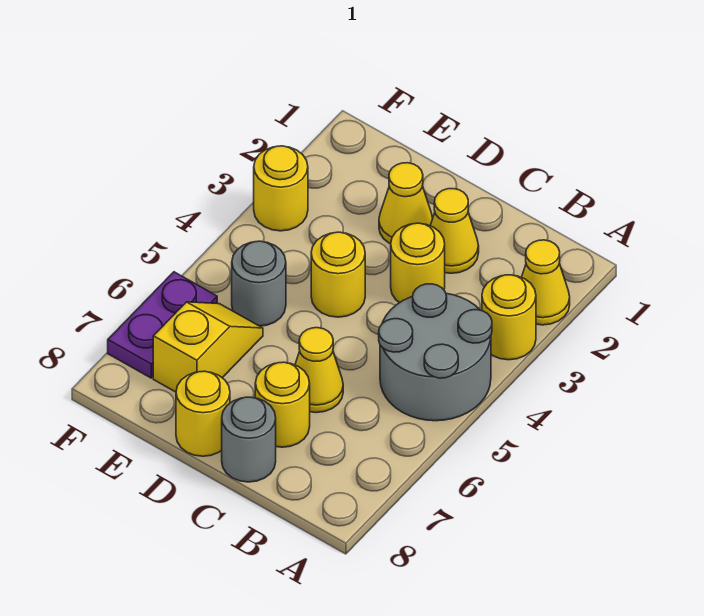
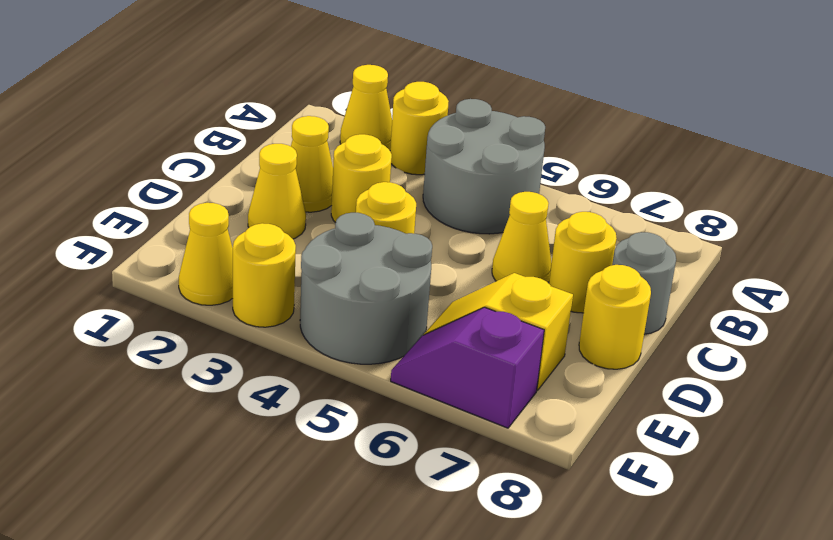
grey 1x1 round brick [232,241,286,326] -> grey 2x2 round brick [300,213,432,364]
none -> yellow 1x1 cone [179,203,233,305]
purple 1x2 plate [108,272,217,378] -> purple 1x2 slope [391,307,544,428]

